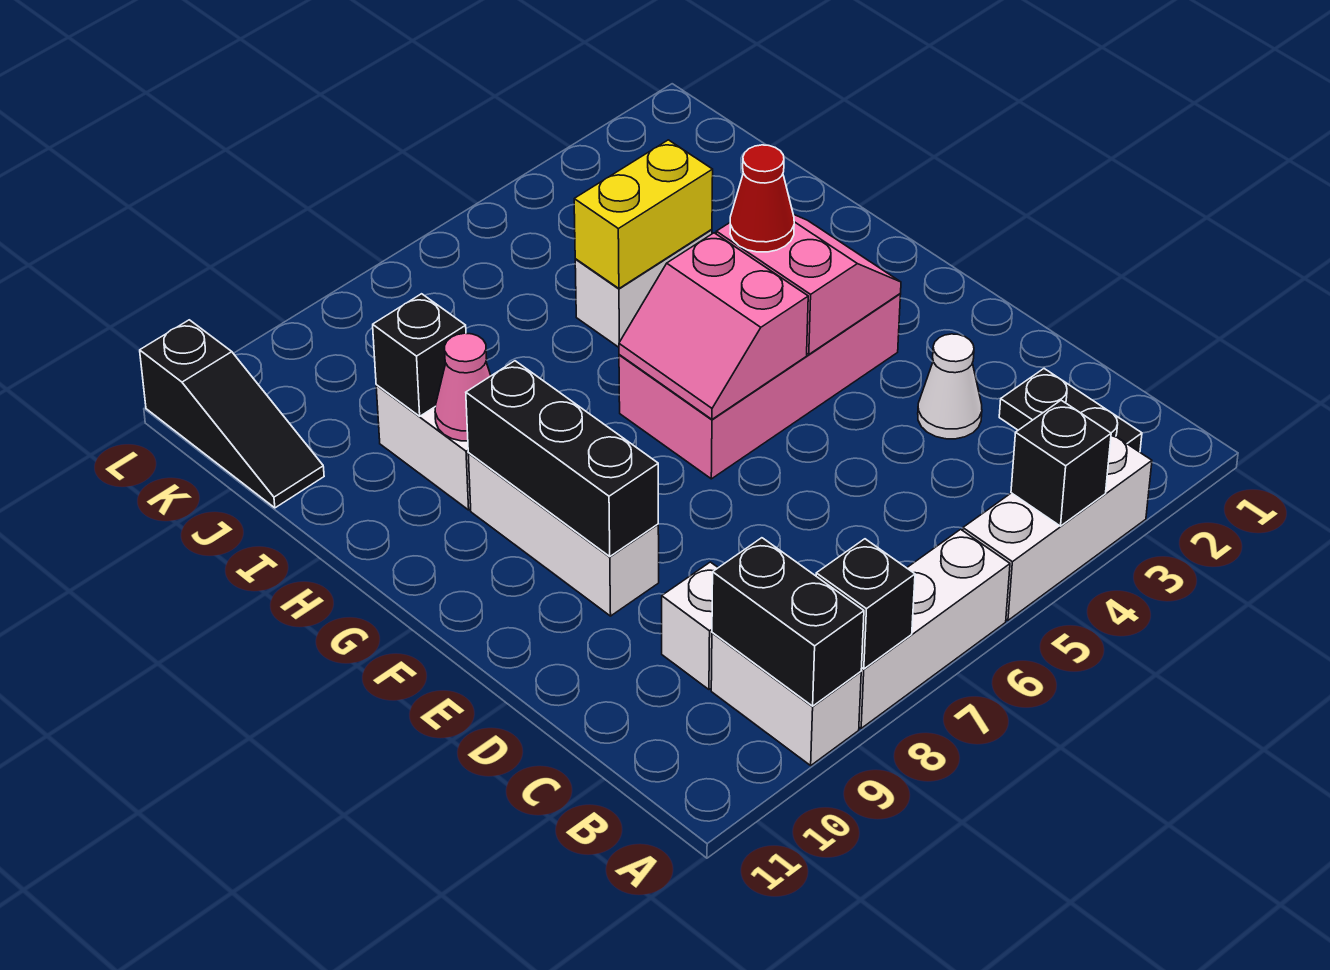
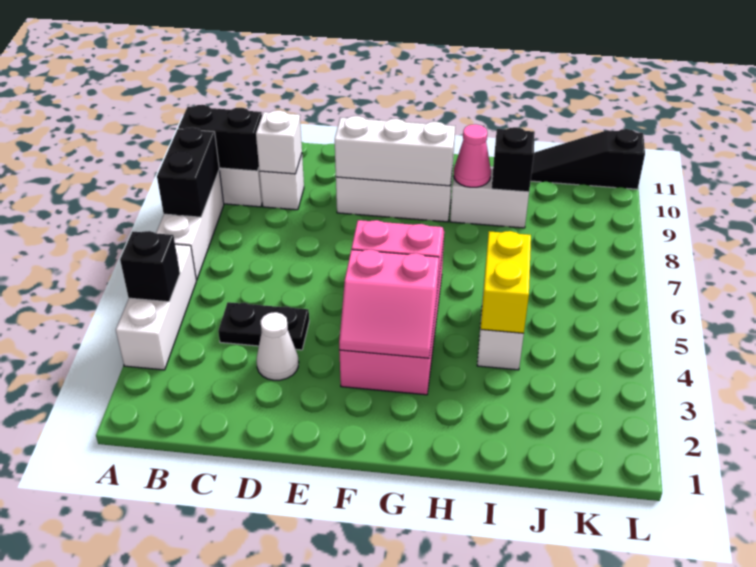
black 1x1 brick [816,539,915,669] -> black 1x2 brick [157,127,219,217]
black 1x2 plate [999,369,1142,452] -> black 1x2 plate moved to [218,302,309,350]
none -> white 1x1 brick [256,110,302,174]
black 1x3 brick [466,361,658,556] -> white 1x3 brick [335,116,455,186]
red 1x1 cone [730,145,794,252] -> none

